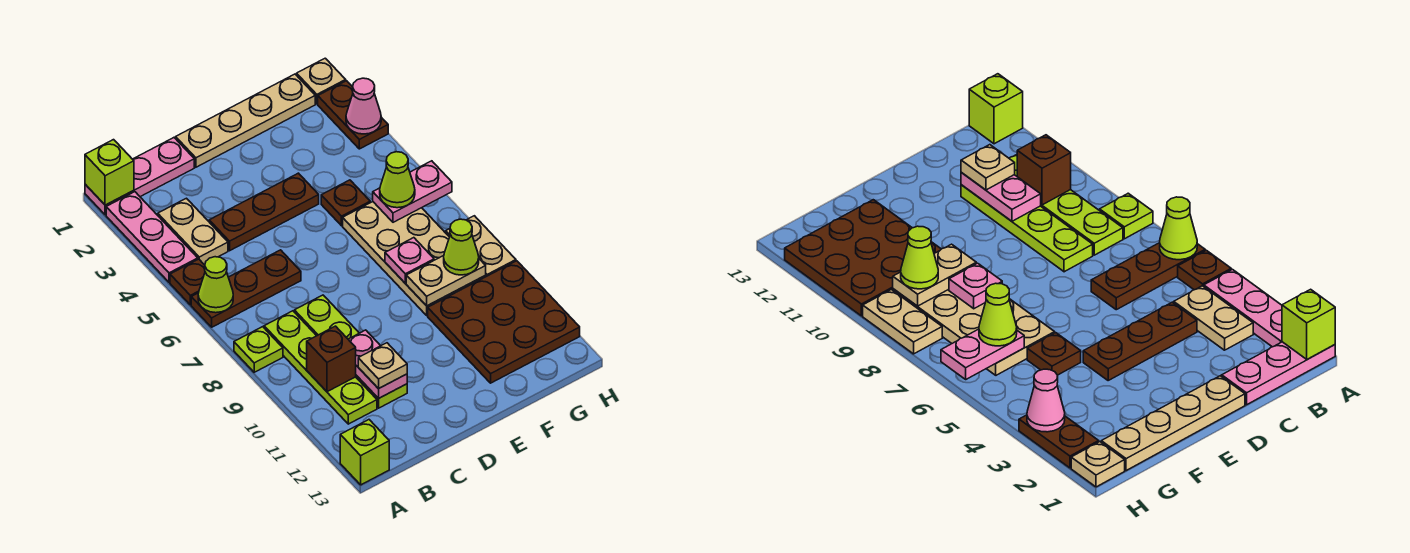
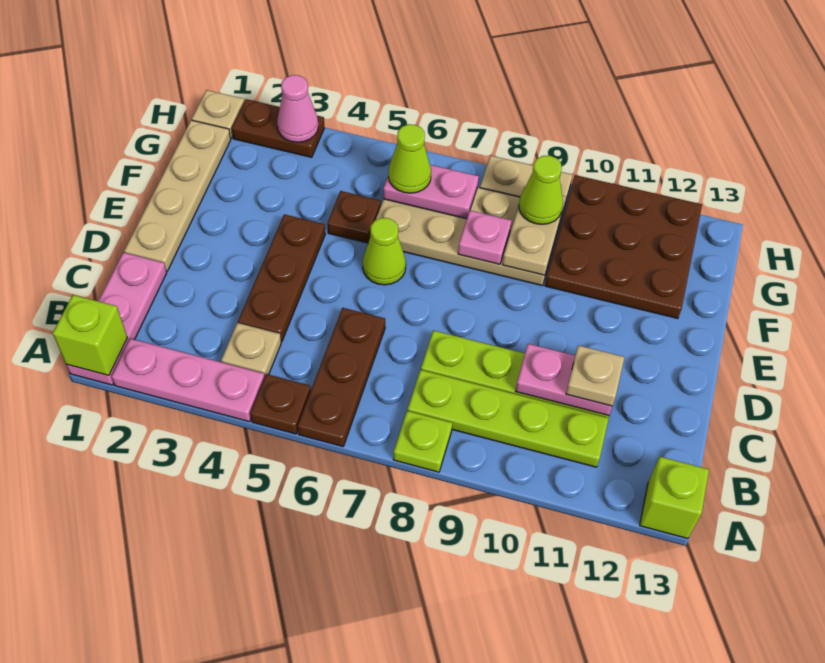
lime 1x1 cone [198,257,233,313] -> lime 1x1 cone moved to [363,218,406,285]
tan 1x2 plate [158,198,228,264] -> tan 1x1 plate [221,323,281,377]
brown 1x1 brick [307,326,356,392] -> none
pink 1x2 plate [373,161,452,222] -> pink 1x2 plate turned to [383,165,479,219]

